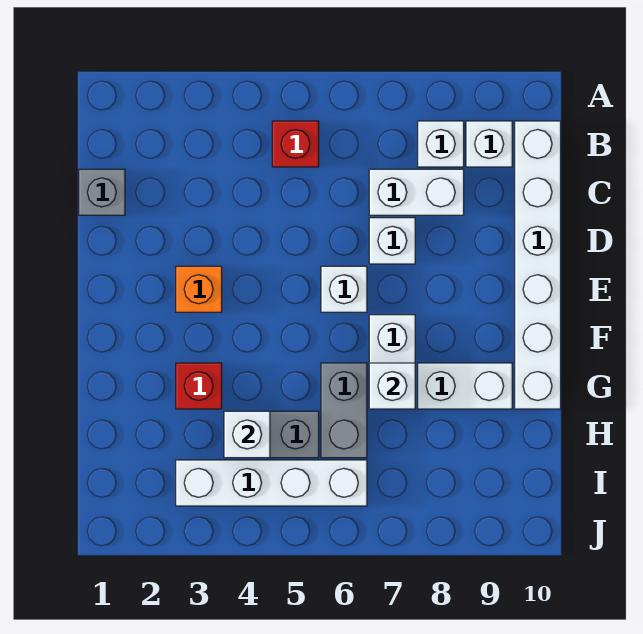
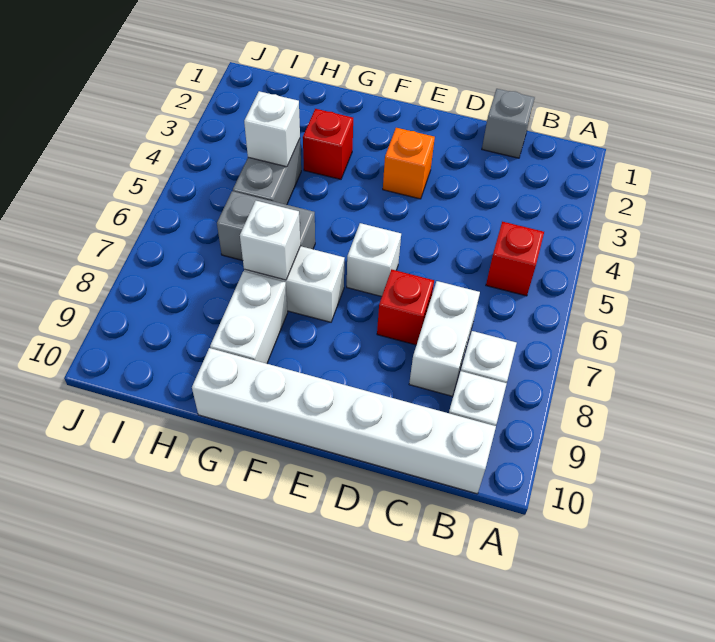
white 1x1 brick [369,218,415,264] -> red 1x1 brick [377,269,434,345]
white 1x4 brick [176,460,367,506] -> none

